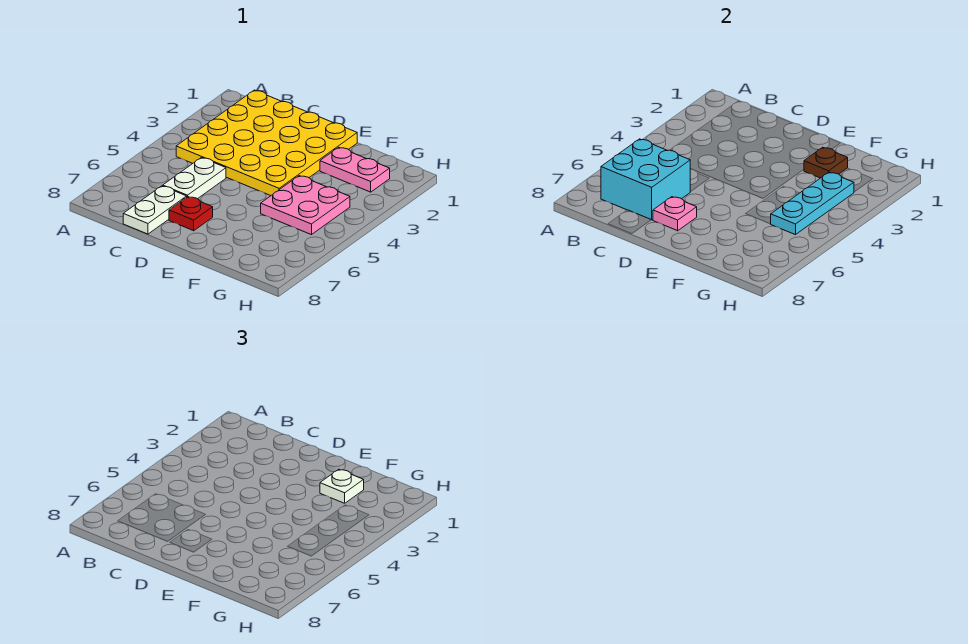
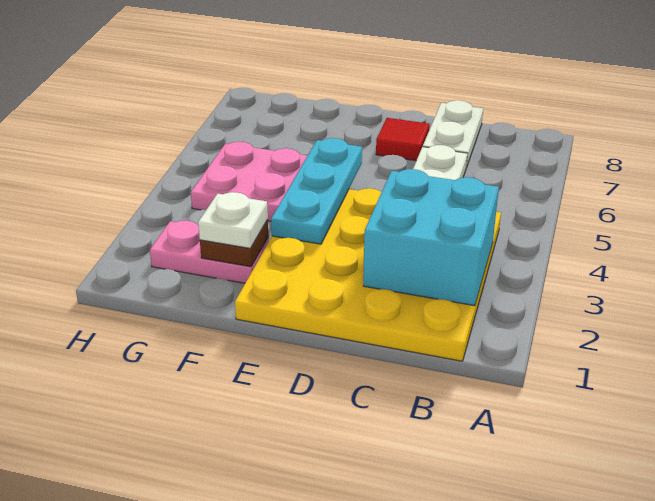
cyan 2x2 brick [601,139,690,220] -> cyan 2x2 brick moved to [363,169,499,306]
red 1x1 plate [169,197,213,231] -> red 1x1 tile [376,118,430,161]
pink 1x1 plate [653,197,697,231] -> none
cyan 1x3 plate [771,172,854,235] -> cyan 1x3 plate moved to [271,138,362,244]

